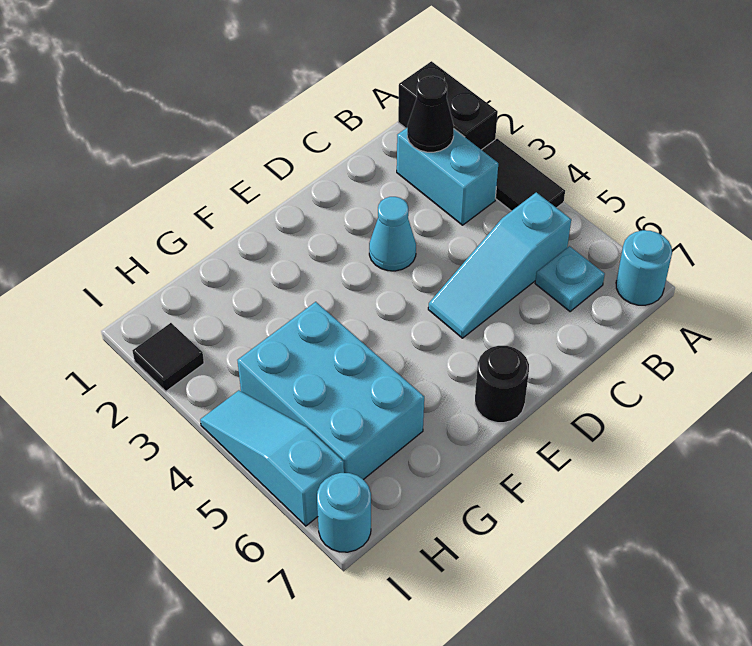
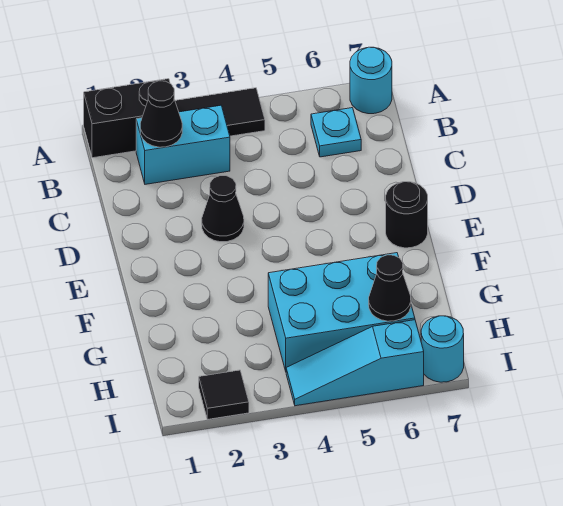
cyan 1x3 slope [428,192,571,338] -> none
cyan 1x1 cone [369,197,416,271] -> black 1x1 cone [202,176,244,242]
none -> black 1x1 cone [369,255,411,321]

